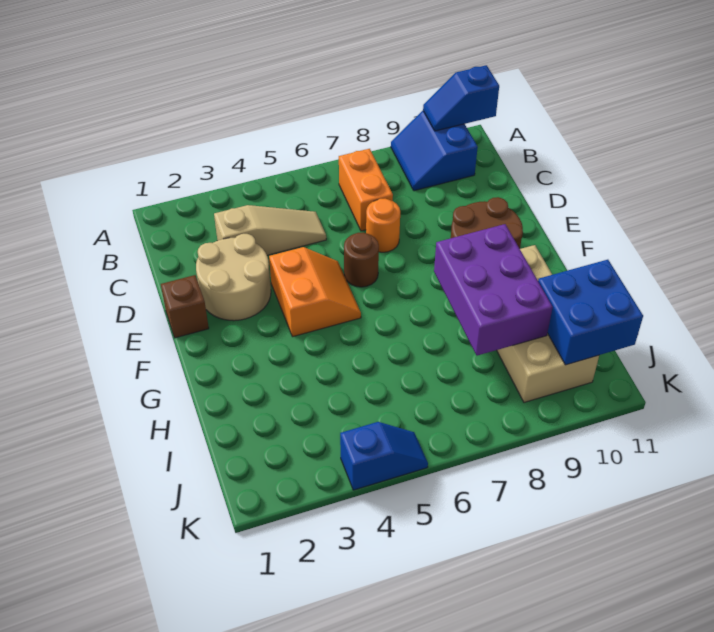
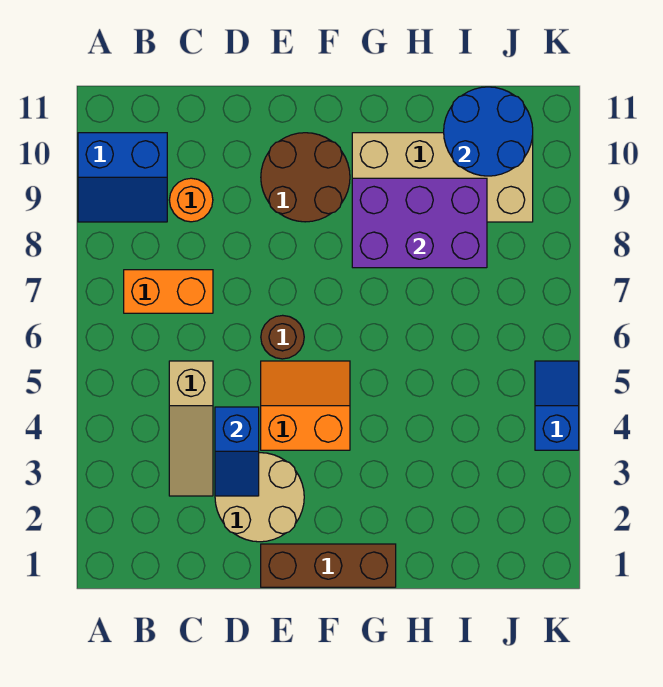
blue 1x2 slope [423,65,499,131] -> blue 1x2 slope moved to [215,407,259,496]
tan 1x3 slope [214,205,326,255] -> tan 1x3 slope turned to [169,361,213,496]
orange 1x1 round brick [366,199,400,252] -> orange 1x1 round brick moved to [169,178,213,222]
brown 1x1 brick [161,275,209,338] -> brown 1x3 brick [261,544,396,587]
blue 2x2 brick [538,260,643,365] -> blue 2x2 round brick [444,87,533,176]

